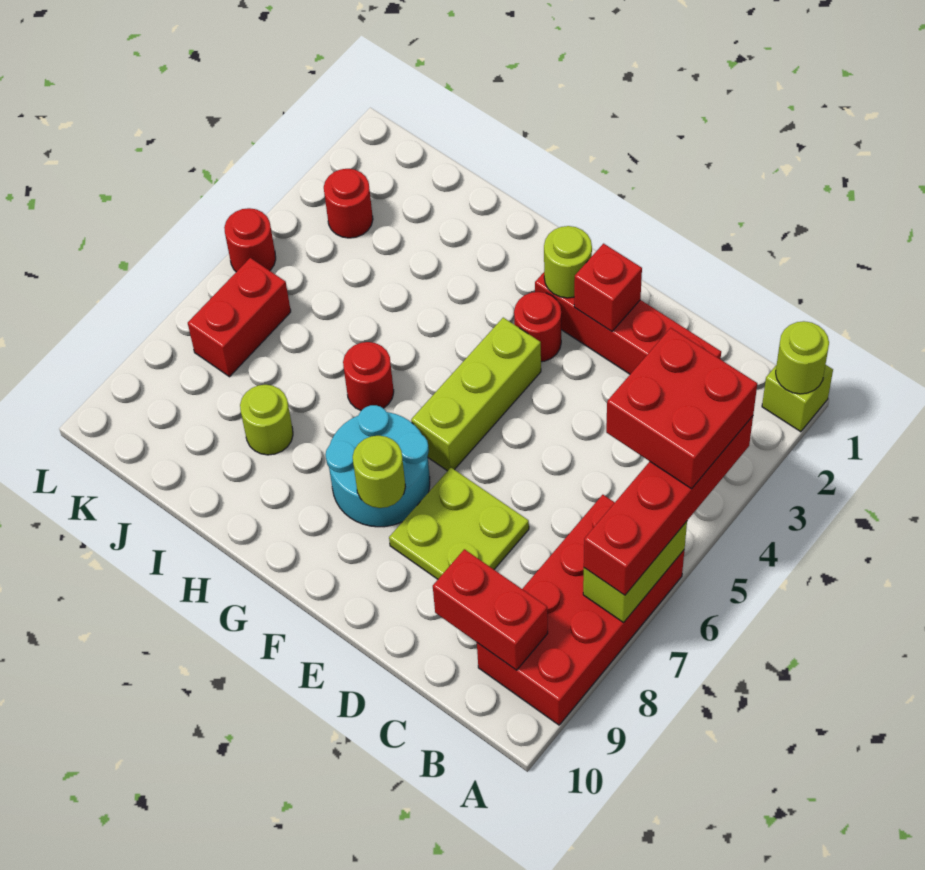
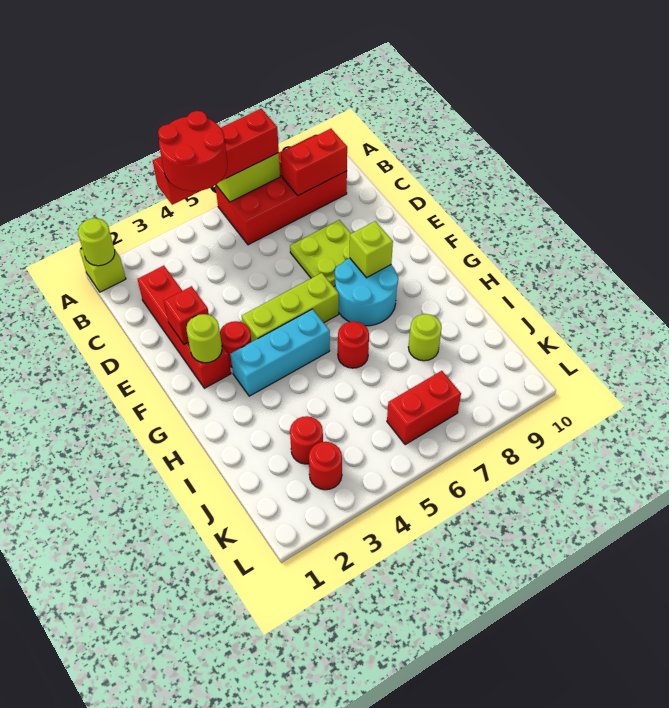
red 2x2 brick [606,328,757,489] -> red 2x2 round brick [158,111,227,191]
red 1x2 brick [433,549,548,670] -> red 1x2 brick turned to [281,129,347,195]
lime 1x1 round brick [353,436,406,508] -> lime 1x1 brick [350,221,393,278]
none -> cyan 1x3 brick [230,309,330,396]
red 1x1 round brick [224,208,276,272] -> red 1x1 round brick moved to [290,416,323,464]

